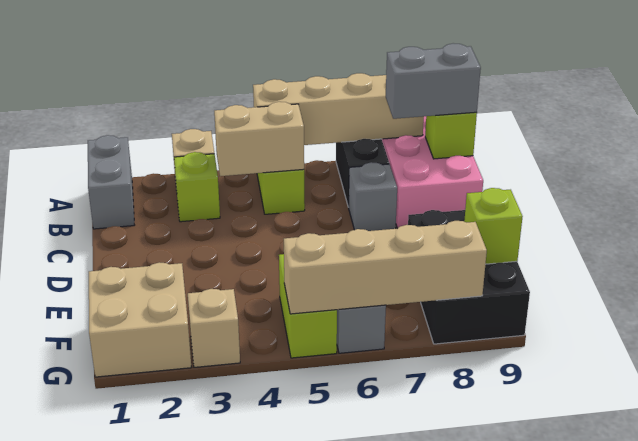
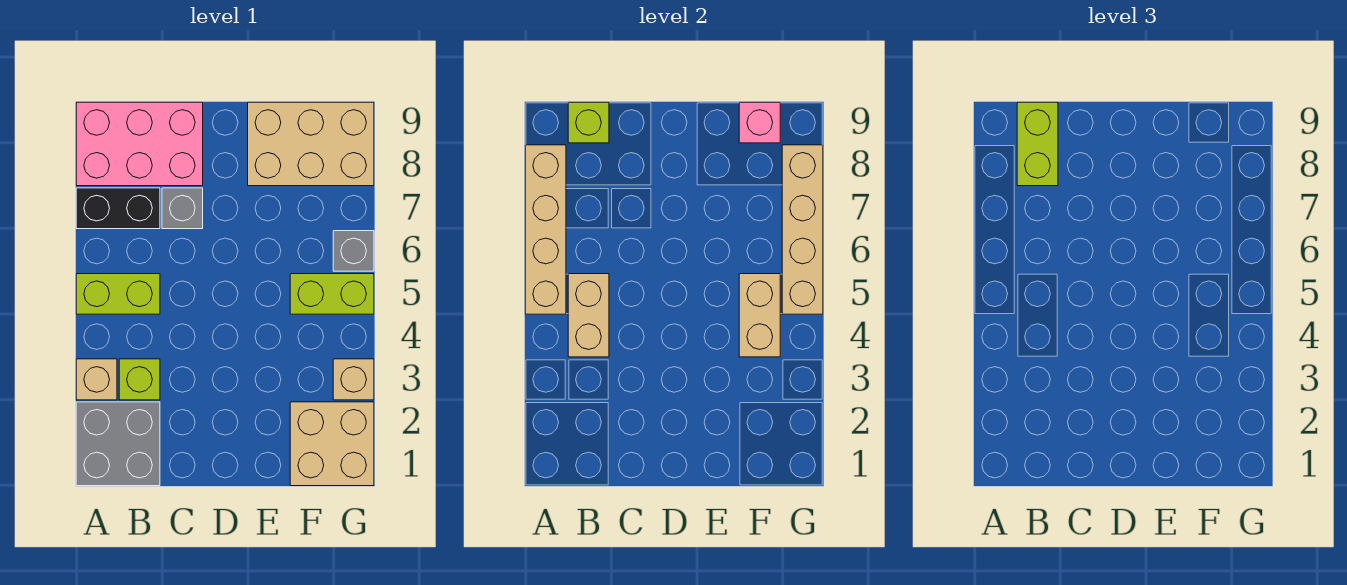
grey 1x2 brick [88,135,134,229] -> grey 2x2 brick [76,402,160,486]
grey 1x2 brick [386,43,481,119] -> lime 1x2 brick [1017,102,1058,186]
black 2x3 brick [408,210,530,344] -> tan 2x3 brick [248,102,374,186]
none -> tan 1x2 brick [739,274,780,357]
lime 1x1 brick [464,188,523,264] -> pink 1x1 brick [739,102,780,143]

